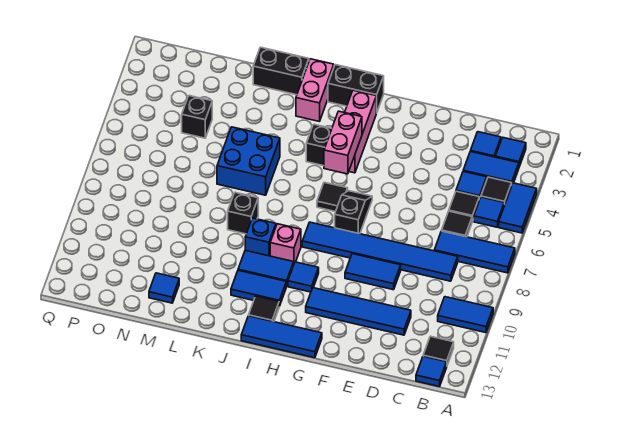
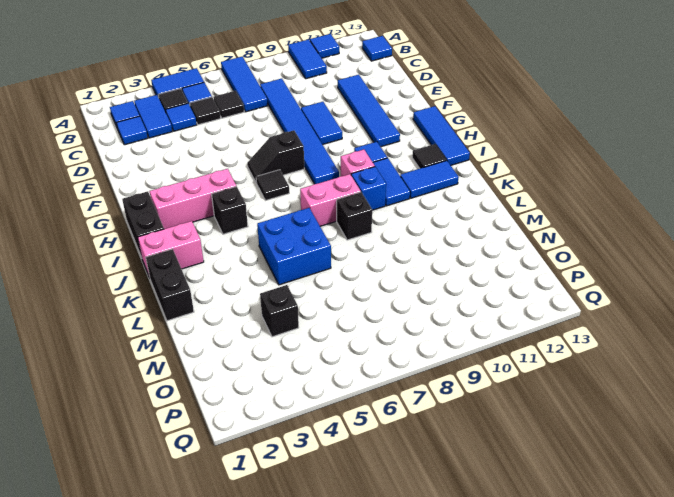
black 1x1 tile [423,336,454,365] -> none
pink 1x2 brick [324,111,362,174] -> pink 1x2 brick moved to [300,174,361,226]
blue 1x2 tile [231,270,287,306] -> blue 1x2 tile turned to [400,160,459,198]
blue 1x1 tile [149,273,179,303] -> blue 1x1 tile moved to [310,34,339,58]

